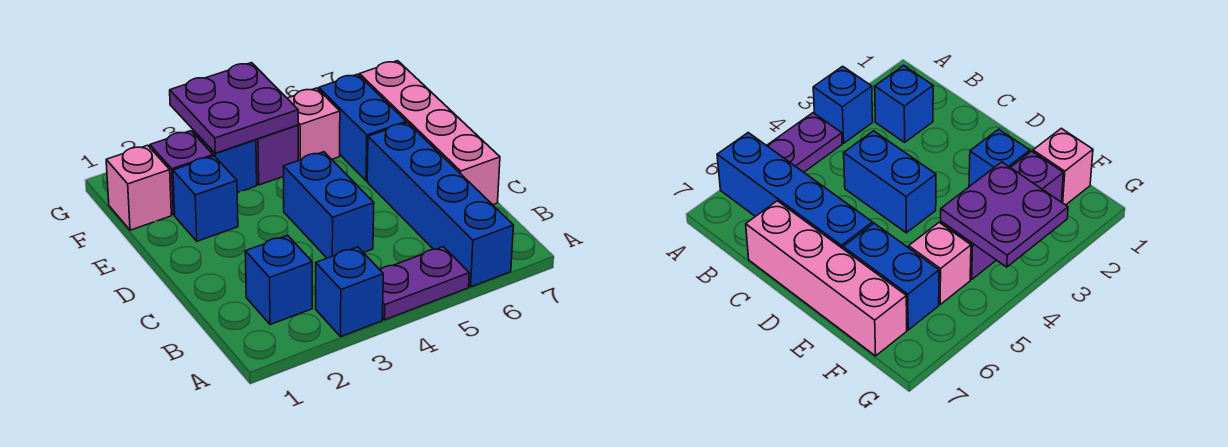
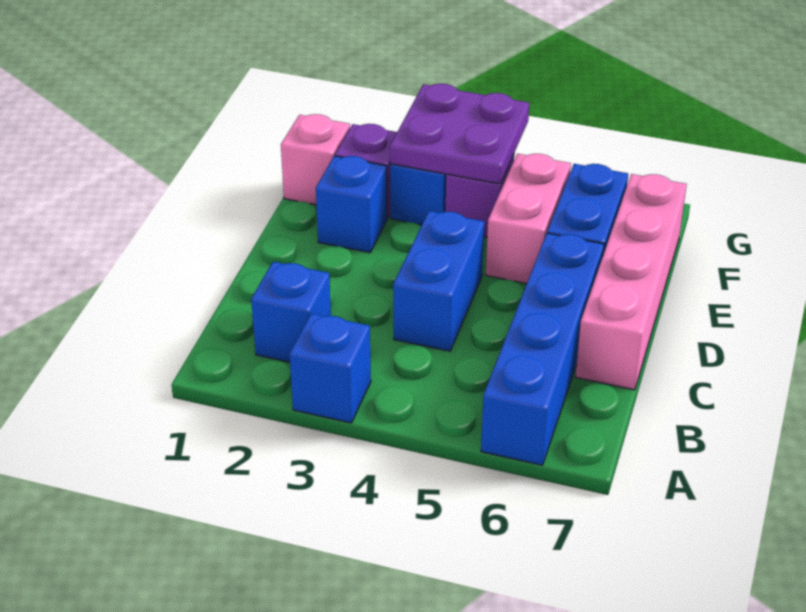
purple 1x2 plate [380,247,469,320] -> none
pink 1x1 brick [287,88,340,161] -> pink 1x2 brick [486,154,571,283]

